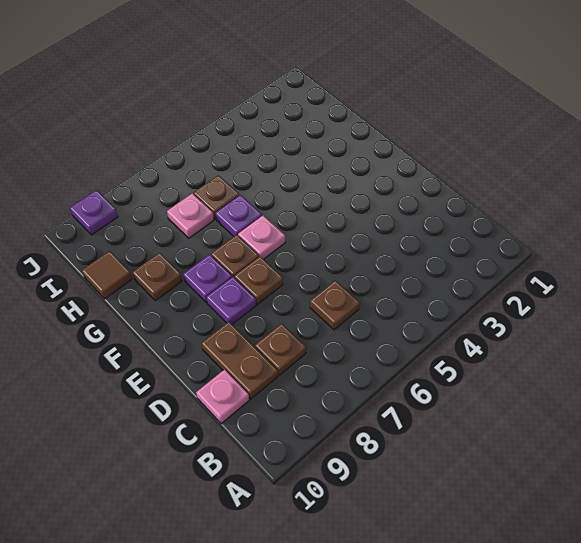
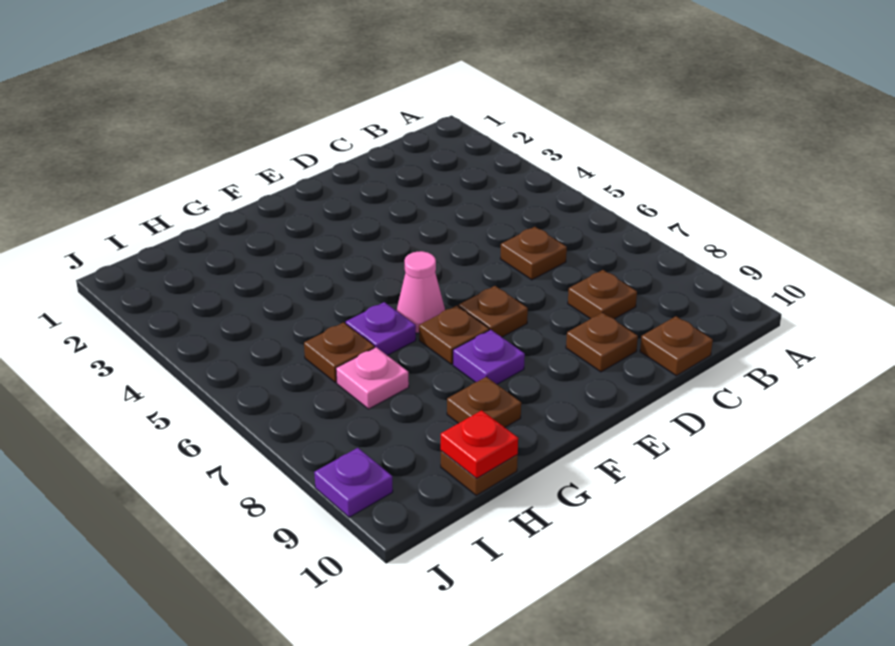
brown 1x2 plate [201,322,278,399] -> brown 1x1 plate [566,313,638,372]
pink 1x1 plate [196,370,249,424] -> brown 1x1 plate [640,316,713,376]
purple 1x1 plate [206,277,256,324] -> none
pink 1x1 plate [238,216,285,259] -> pink 1x1 cone [397,251,445,333]
brown 1x1 tile [82,251,132,299] -> brown 1x1 plate [441,451,518,495]
none -> red 1x1 plate [441,410,518,478]

